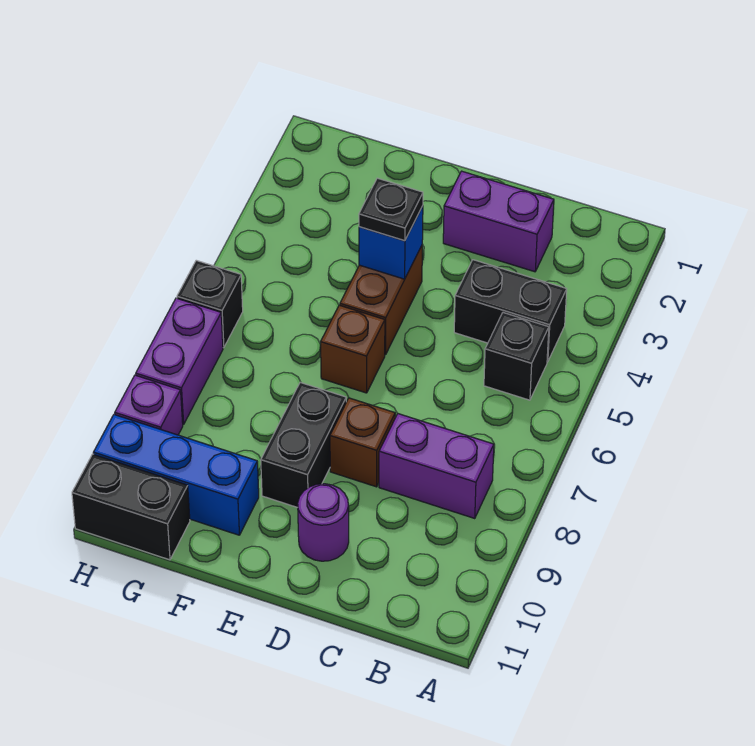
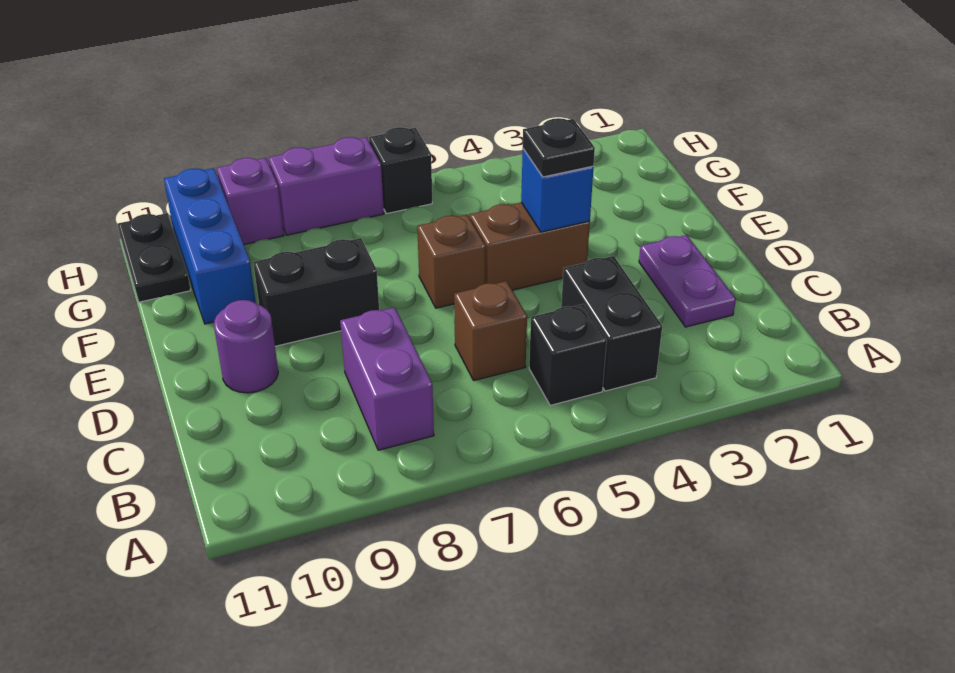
purple 1x2 brick [443,171,554,272] -> purple 1x2 plate [639,235,736,327]
brown 1x1 brick [330,398,395,487] -> brown 1x1 brick moved to [454,281,527,380]
black 1x2 brick [72,454,190,560] -> black 1x2 plate [118,213,191,302]

